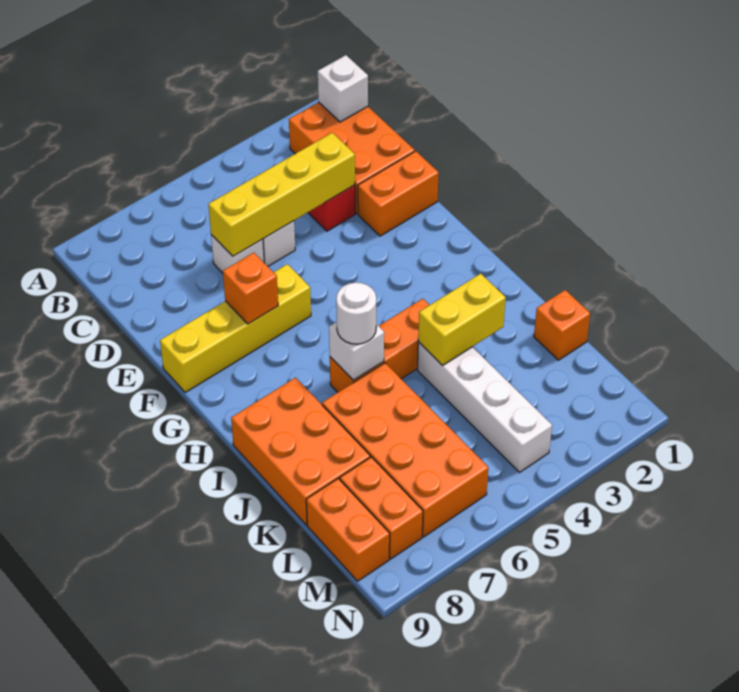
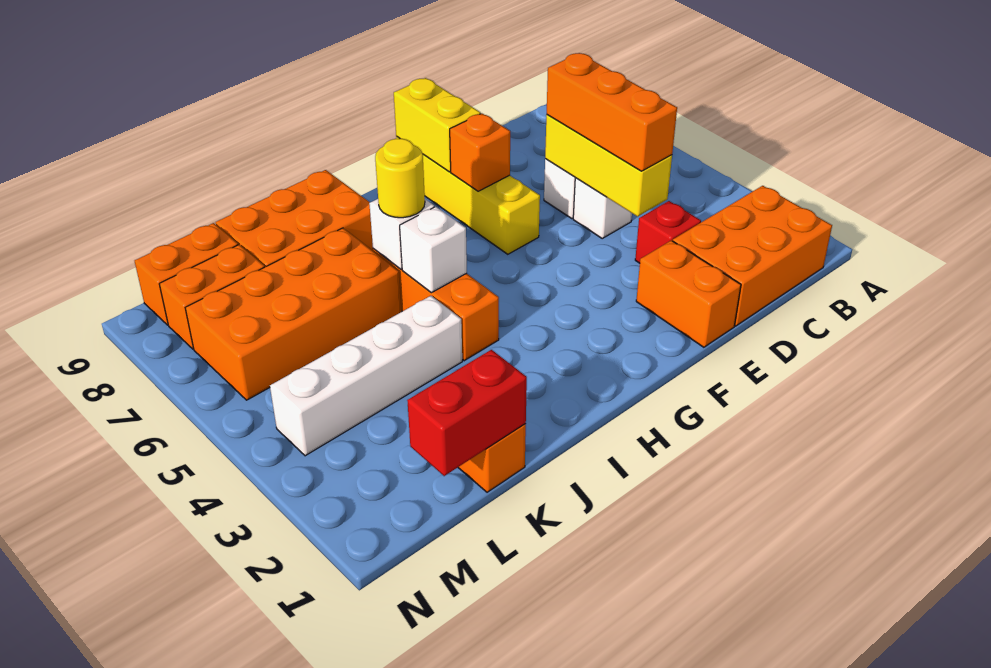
white 1x1 brick [318,55,368,122] -> white 1x1 brick moved to [400,207,467,293]
yellow 1x4 brick [209,133,355,256] -> yellow 1x3 brick [545,115,672,216]
none -> orange 1x3 brick [547,53,677,171]
white 1x1 round brick [336,283,376,344] -> yellow 1x1 round brick [375,139,425,218]
yellow 1x2 brick [418,274,506,365] -> yellow 1x2 brick moved to [394,78,481,172]
none -> red 1x2 brick [407,350,527,476]

